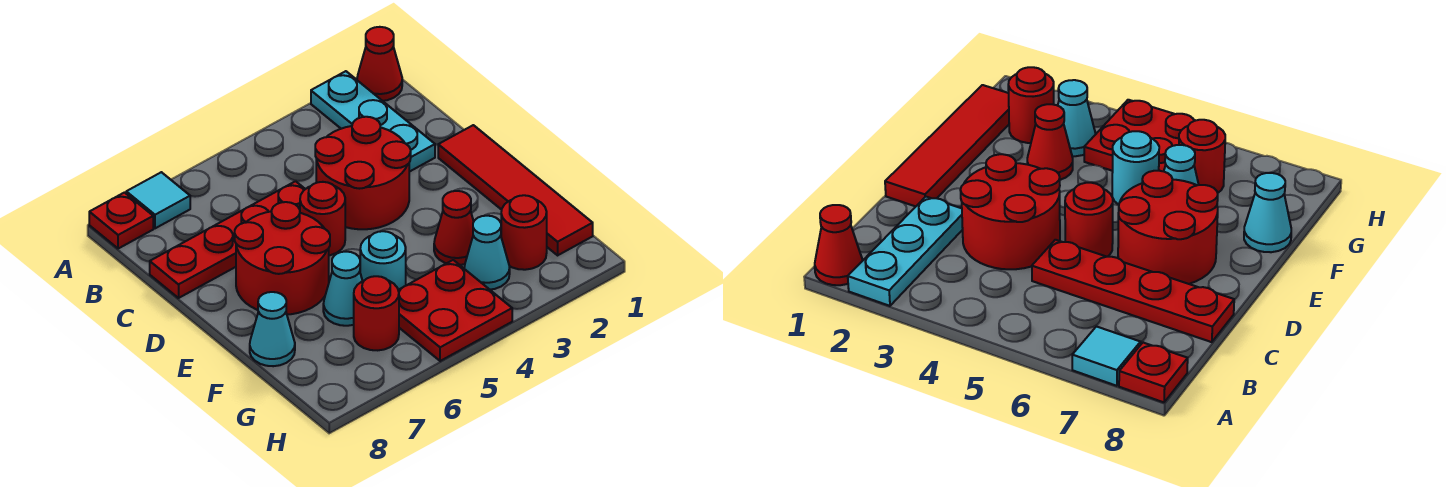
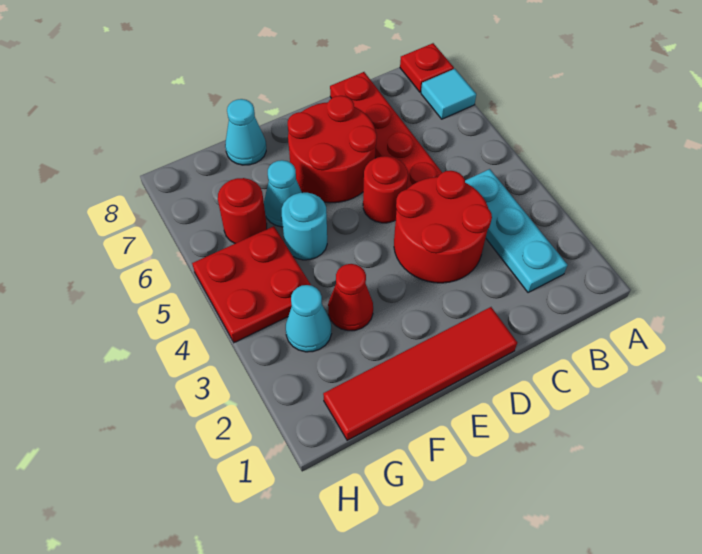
red 1x1 cone [357,27,402,101] -> none
cyan 1x3 plate [311,71,435,172] -> cyan 1x3 plate turned to [465,169,567,293]
red 1x1 round brick [501,195,547,270] -> none

